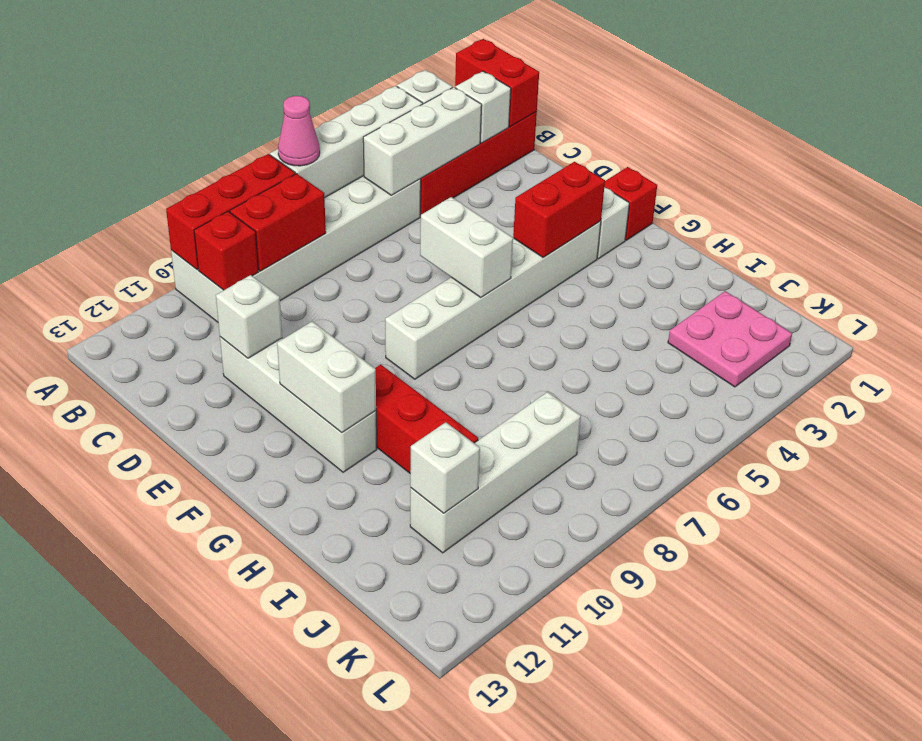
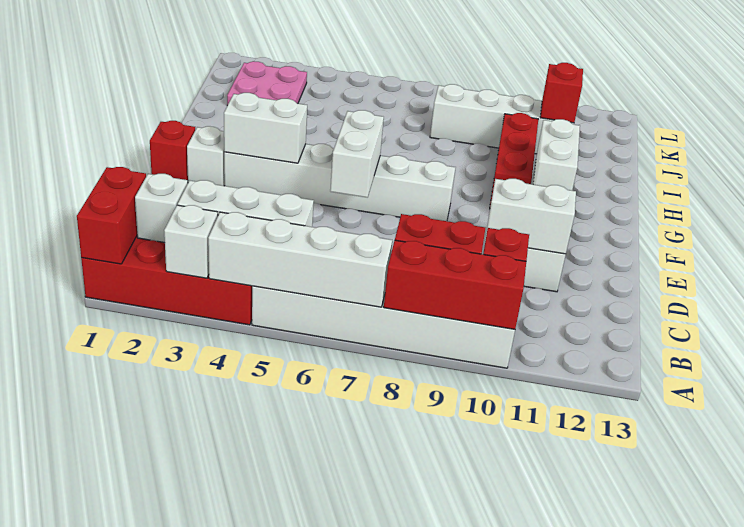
pink 1x1 cone [278,96,320,166] -> none
white 1x1 brick [216,275,282,358] -> white 1x2 brick [485,179,576,254]
red 1x2 brick [513,162,605,257] -> white 1x2 brick [224,93,307,163]
white 1x1 brick [410,422,480,513] -> red 1x1 brick [540,63,583,123]

